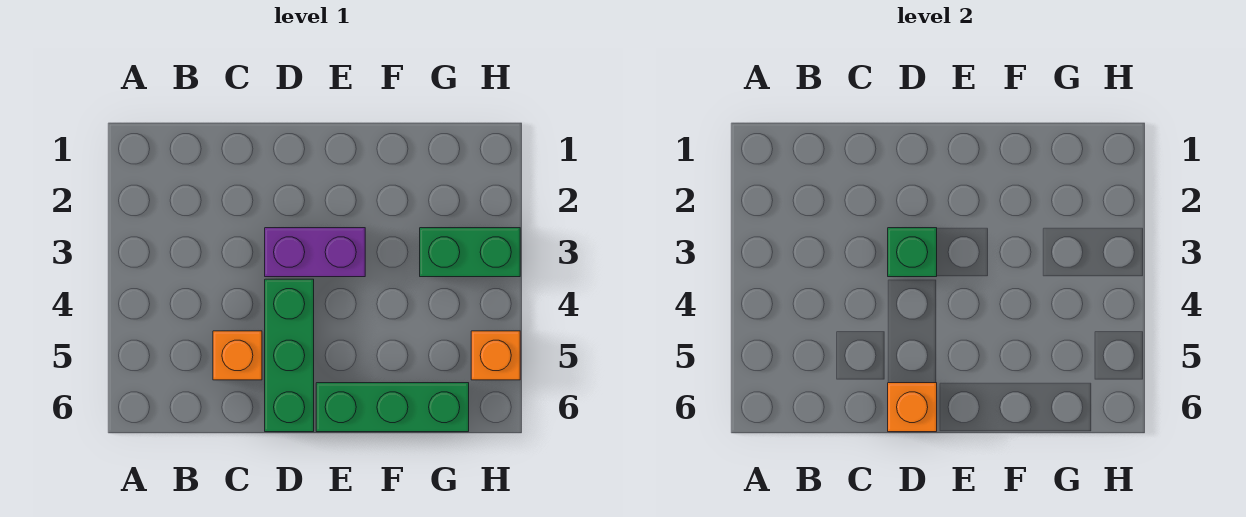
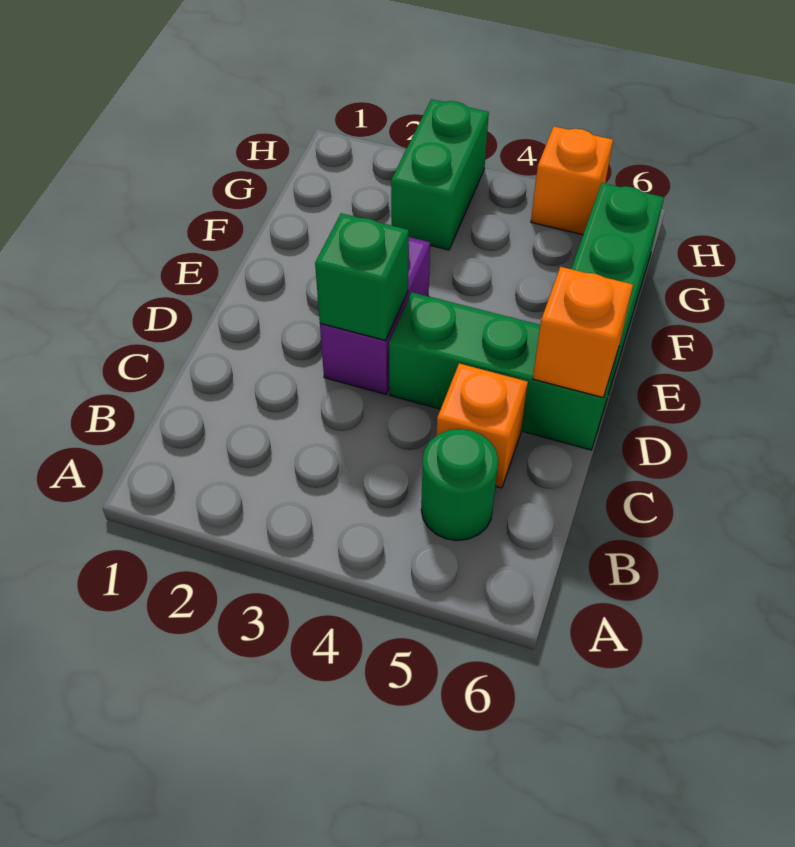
none -> green 1x1 round brick [421,429,498,541]

